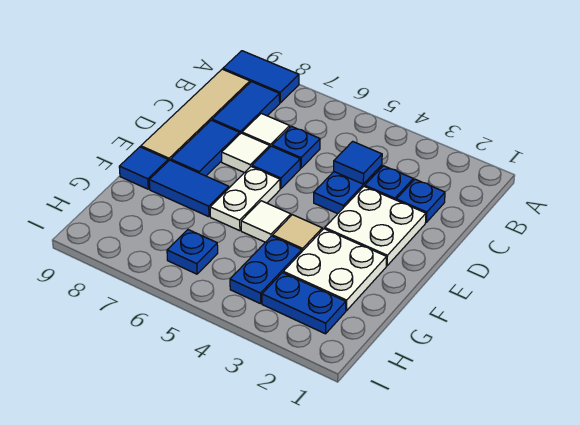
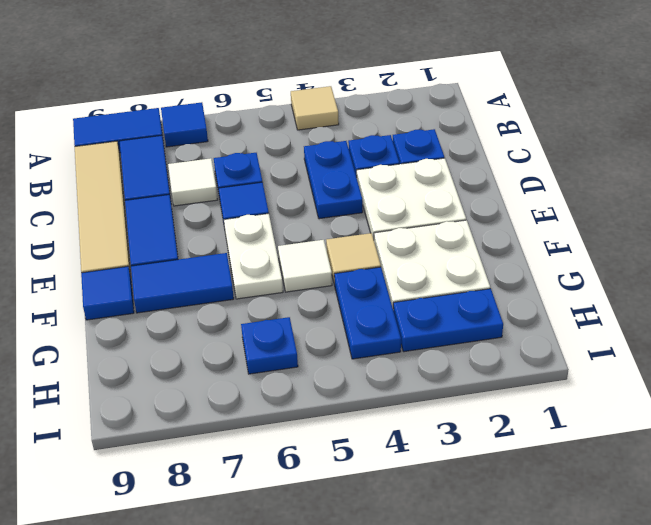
none -> tan 1x1 tile [291,86,339,130]
blue 1x1 tile [334,141,382,184] -> blue 1x1 tile moved to [161,102,208,147]
white 1x1 tile [222,133,270,173] -> none

